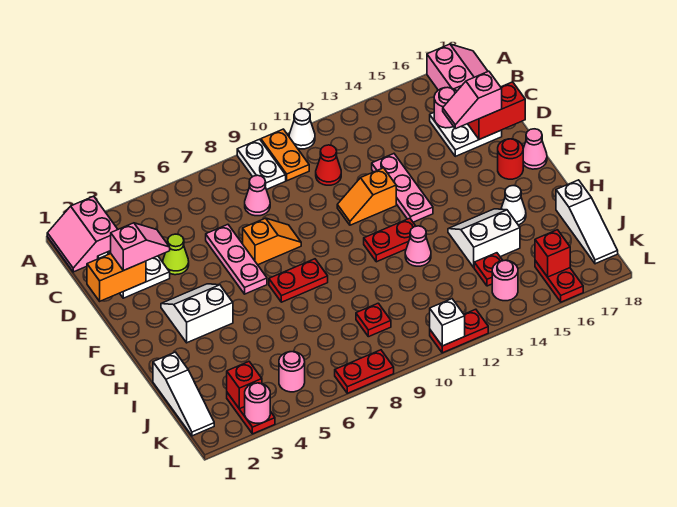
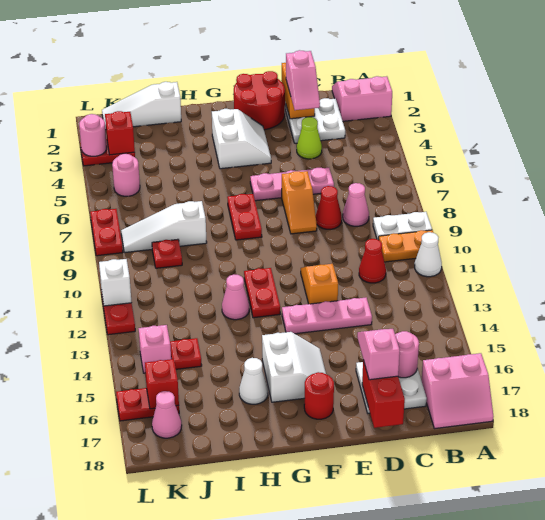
none -> red 1x1 cone [316,186,342,229]
none -> red 2x2 round brick [234,71,285,130]
pink 1x1 cone [523,129,547,169] -> pink 1x1 cone moved to [152,391,182,438]
white 2x2 slope [448,209,520,267] -> white 2x2 slope moved to [262,332,326,402]
white 1x3 slope [556,180,618,264] -> white 1x3 slope moved to [121,201,207,252]
pink 1x1 round brick [492,260,518,301] -> pink 1x1 brick [139,325,171,373]

